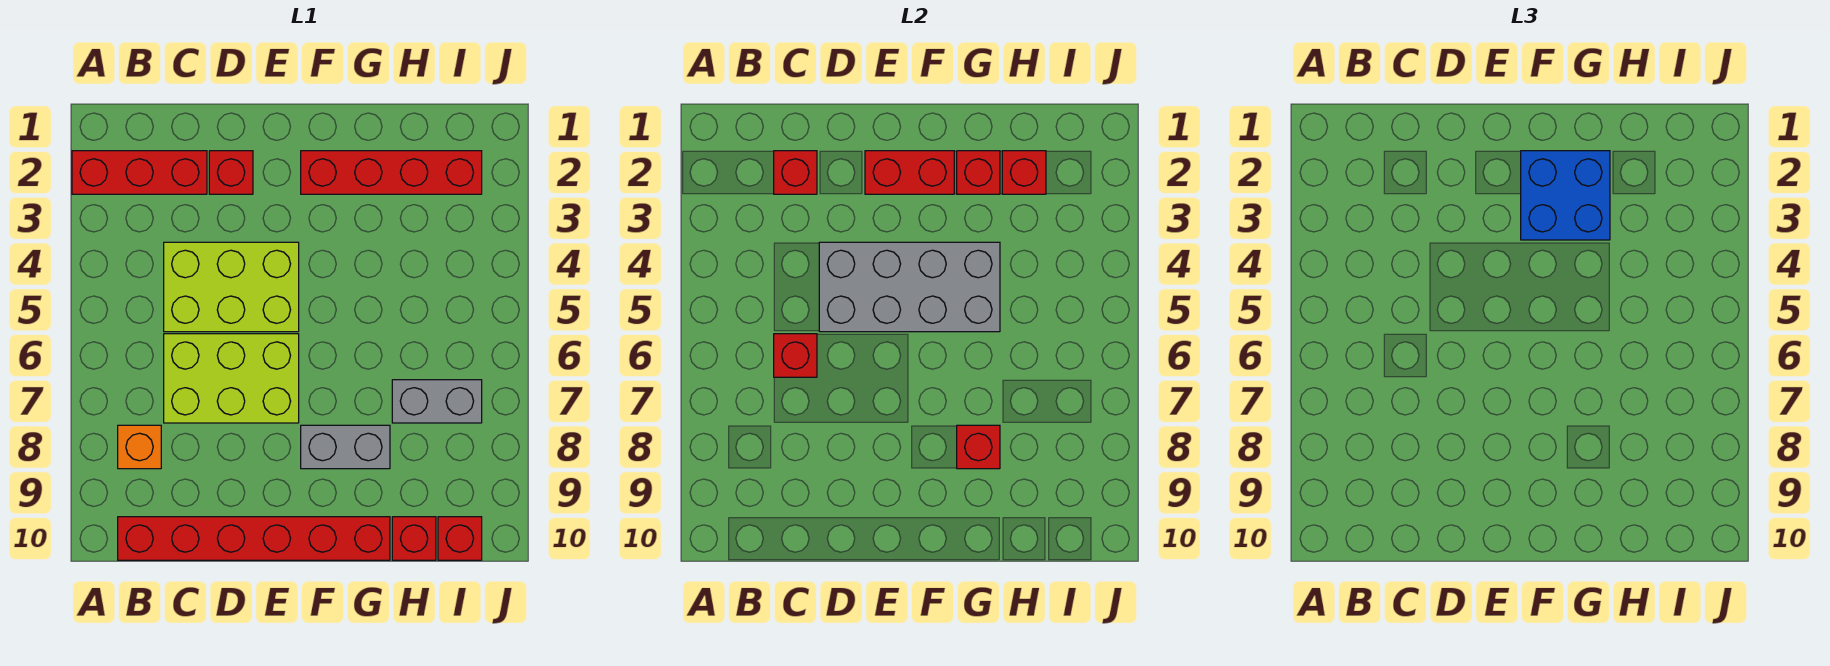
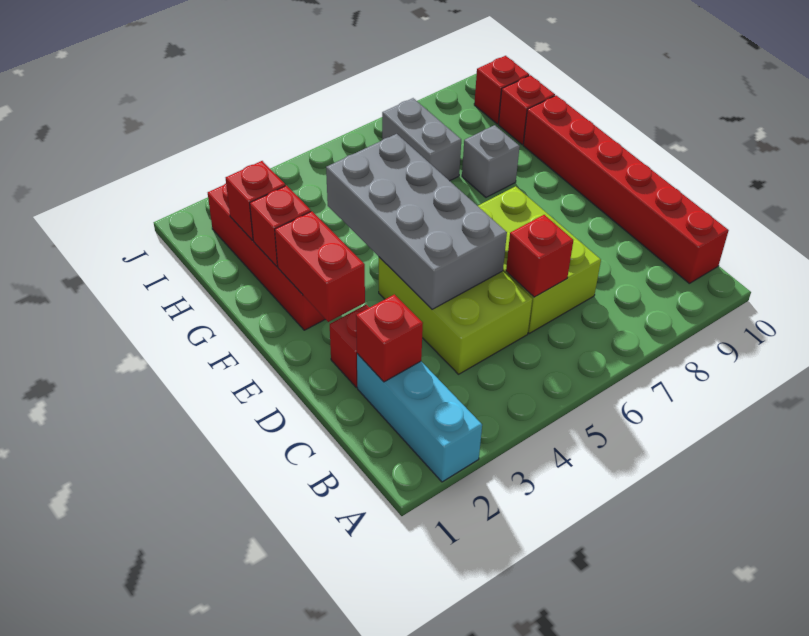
red 1x3 brick [72,151,207,194] -> cyan 1x3 brick [357,354,482,482]
orange 1x1 brick [118,425,161,469] -> none
blue 2x2 brick [1521,151,1610,240] -> none
grey 1x2 brick [301,425,390,469] -> grey 1x1 brick [462,125,520,197]
red 1x1 brick [957,425,1000,469] -> none

